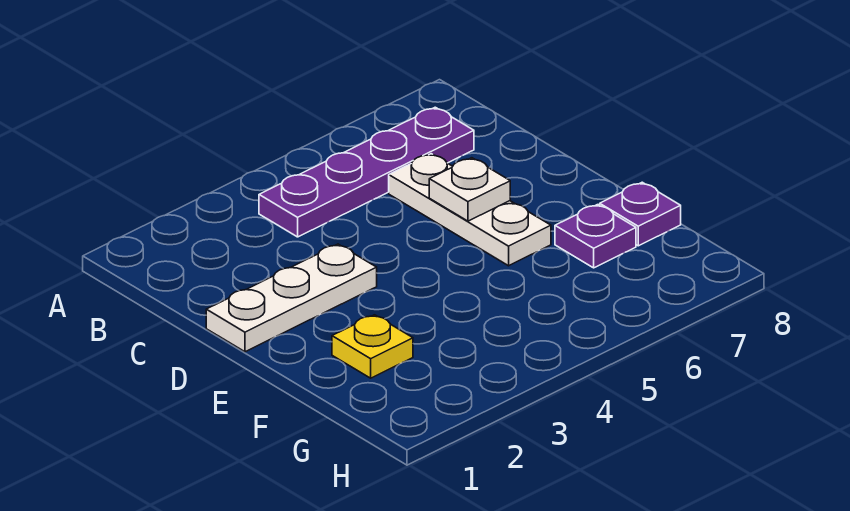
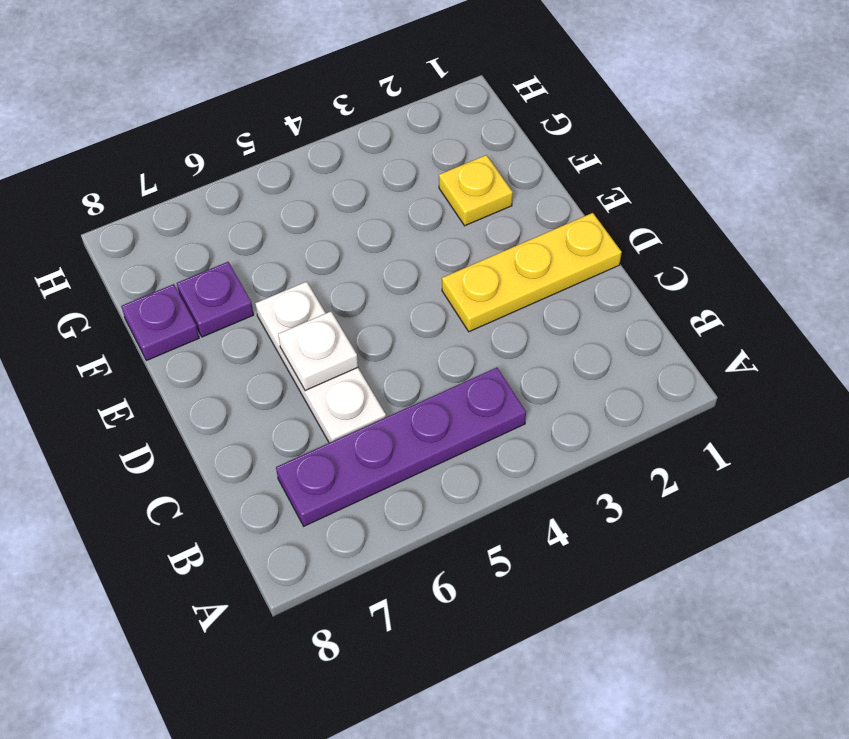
white 1x3 plate [206,244,377,352] -> yellow 1x3 plate [442,213,622,332]

